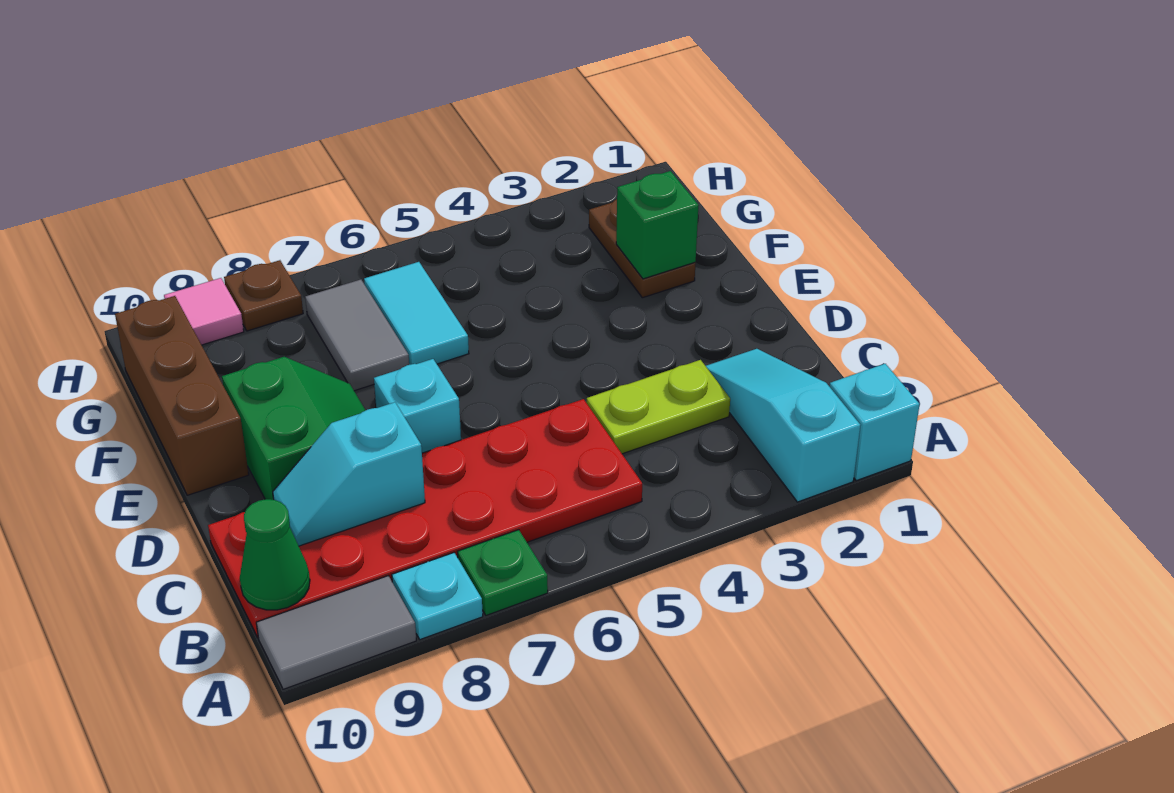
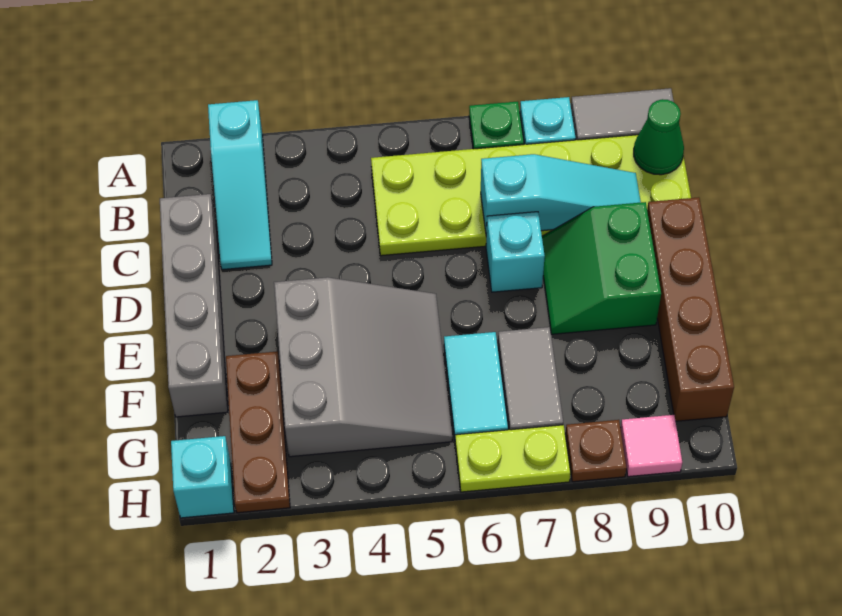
cyan 1x1 brick [829,364,920,481] -> cyan 1x1 brick moved to [171,436,234,518]
red 2x6 plate [208,399,642,637] -> lime 2x6 plate [371,135,691,256]
none -> grey 1x4 brick [160,194,228,417]
lime 1x2 plate [586,360,730,454] -> lime 1x2 plate moved to [455,425,571,492]
cyan 1x2 slope [273,402,425,546] -> cyan 1x3 slope [481,154,641,233]
none -> grey 3x3 slope [274,277,452,457]
brown 1x3 brick [115,296,249,495] -> brown 1x4 brick [647,197,734,421]
brown 1x2 plate [589,199,695,298] -> brown 1x3 plate [226,351,290,513]
green 1x1 brick [616,171,699,279] -> none

